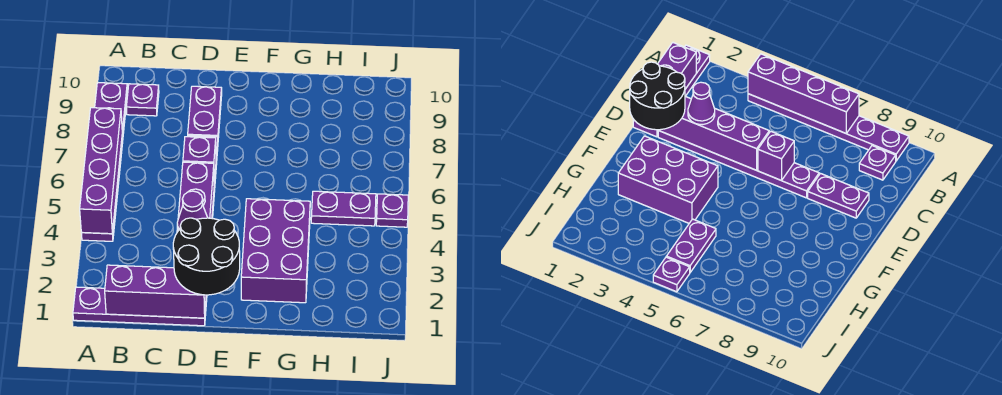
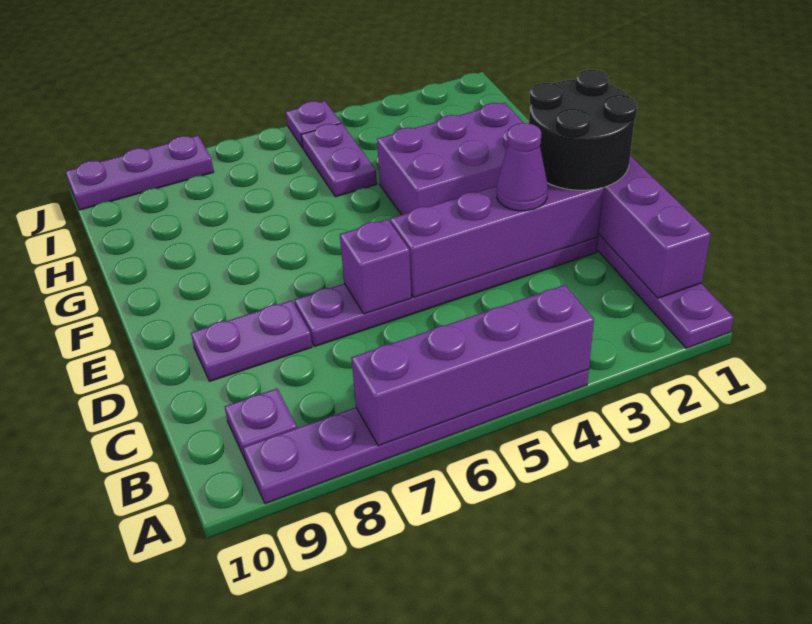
none -> purple 1x3 plate [66,135,214,210]

